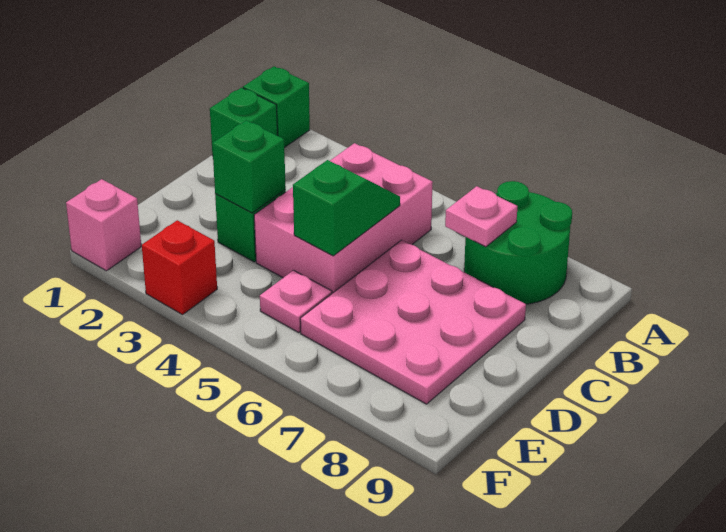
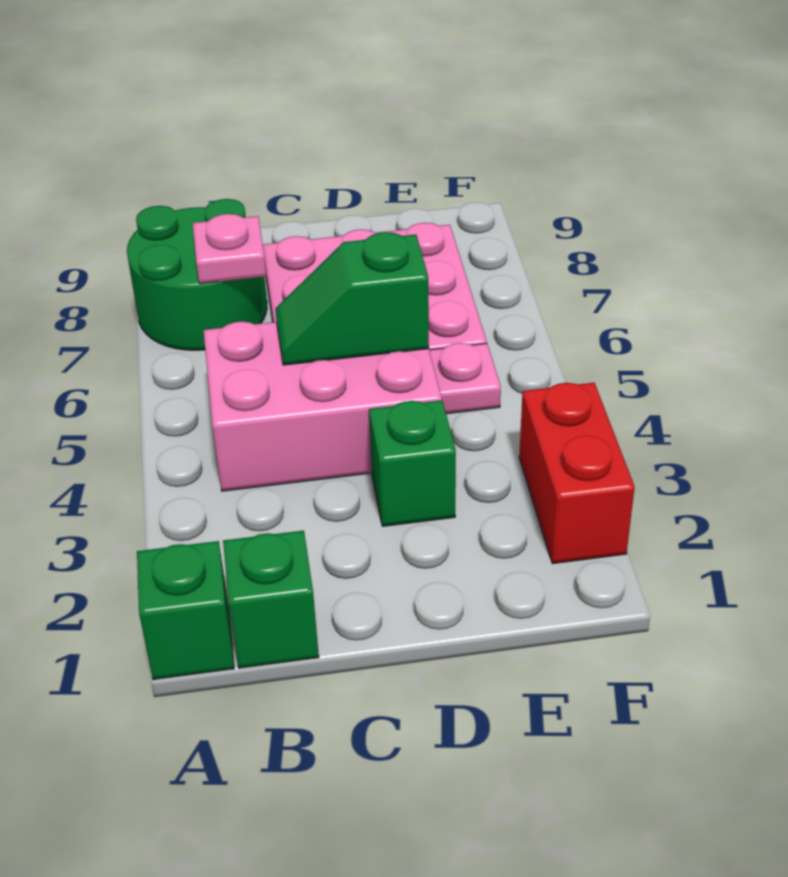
green 1x1 brick [212,120,286,213] -> none
pink 1x1 brick [66,179,141,271] -> none
red 1x1 brick [142,220,217,315] -> red 1x2 brick [519,383,635,564]

